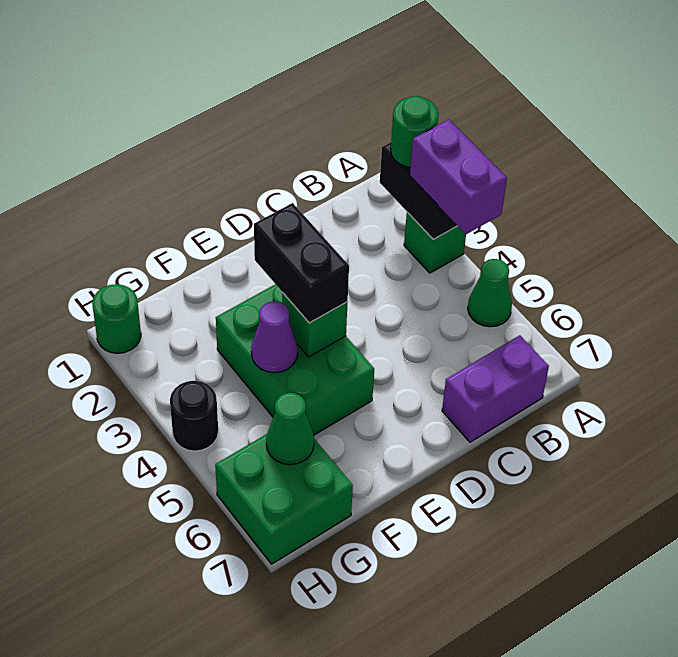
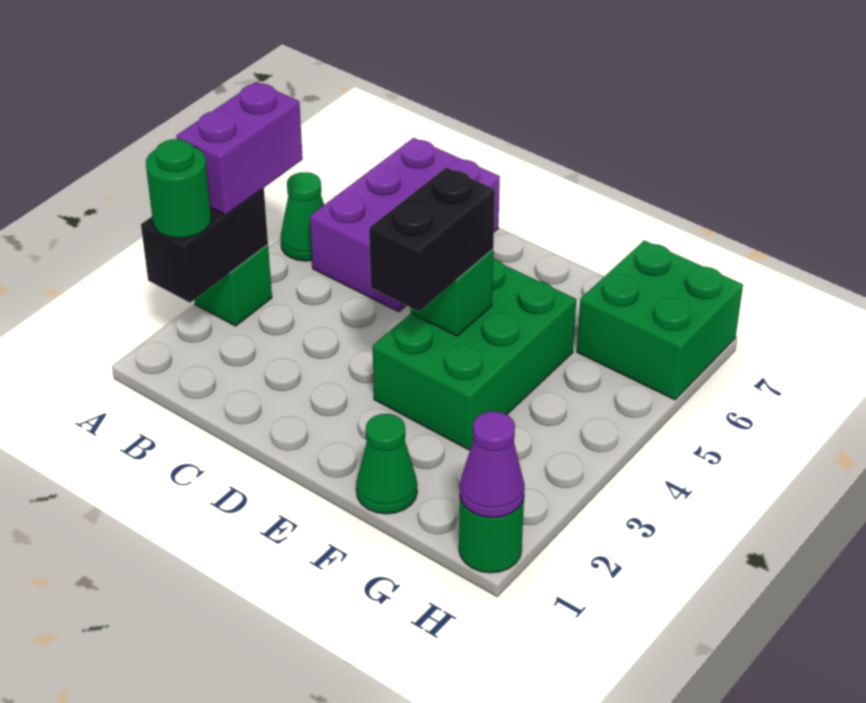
purple 1x2 brick [442,335,549,442] -> purple 2x3 brick [310,138,500,312]
purple 1x1 cone [251,302,298,373] -> purple 1x1 cone moved to [460,411,525,518]
green 1x1 cone [266,393,314,465] -> green 1x1 cone moved to [356,414,417,514]
black 1x1 round brick [170,381,218,451] -> none

